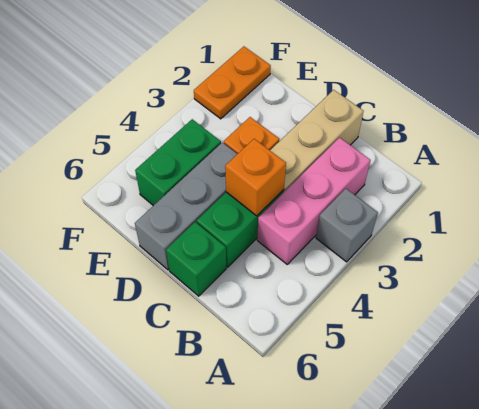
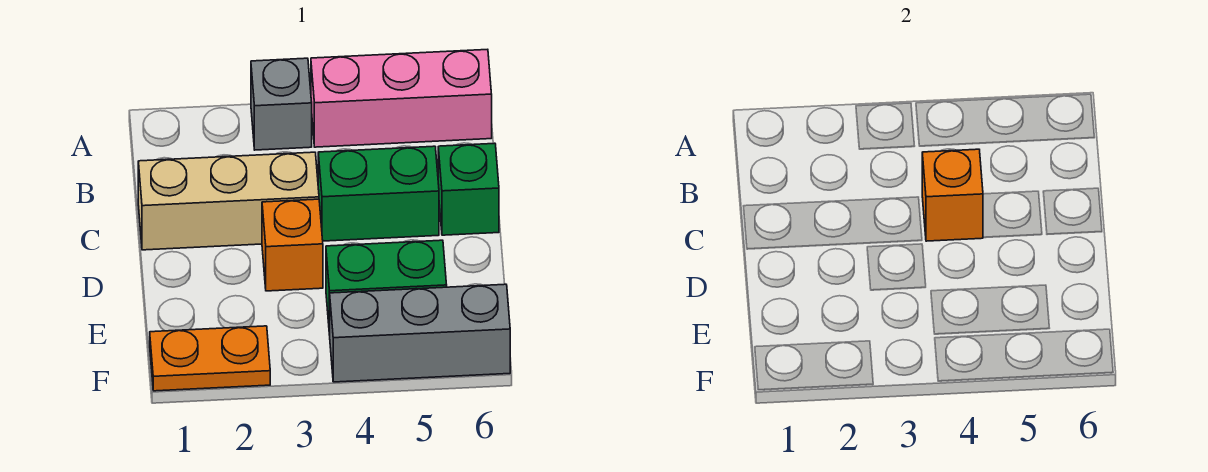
pink 1x3 brick [257,138,370,264] -> pink 1x3 brick moved to [311,49,492,147]
grey 1x3 brick [135,142,237,270] -> grey 1x3 brick moved to [330,284,510,382]

